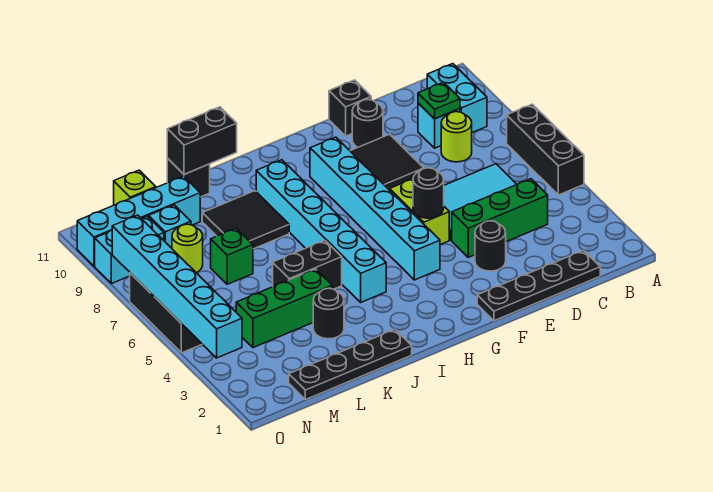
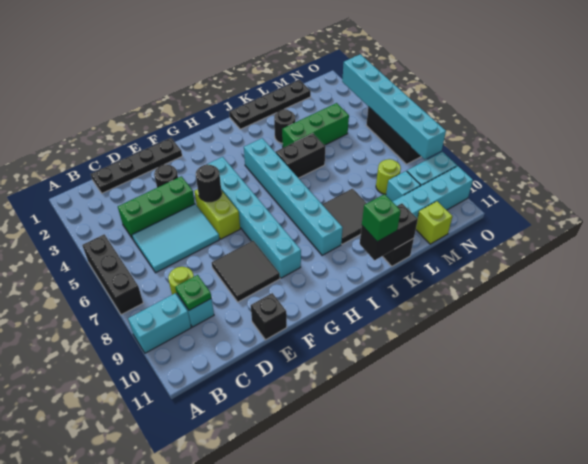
cyan 1x2 brick [427,64,487,133] -> cyan 1x2 brick turned to [128,294,191,353]
black 1x1 round brick [352,99,383,147] -> none
green 1x1 brick [211,228,253,284] -> green 1x1 brick moved to [362,194,401,242]

